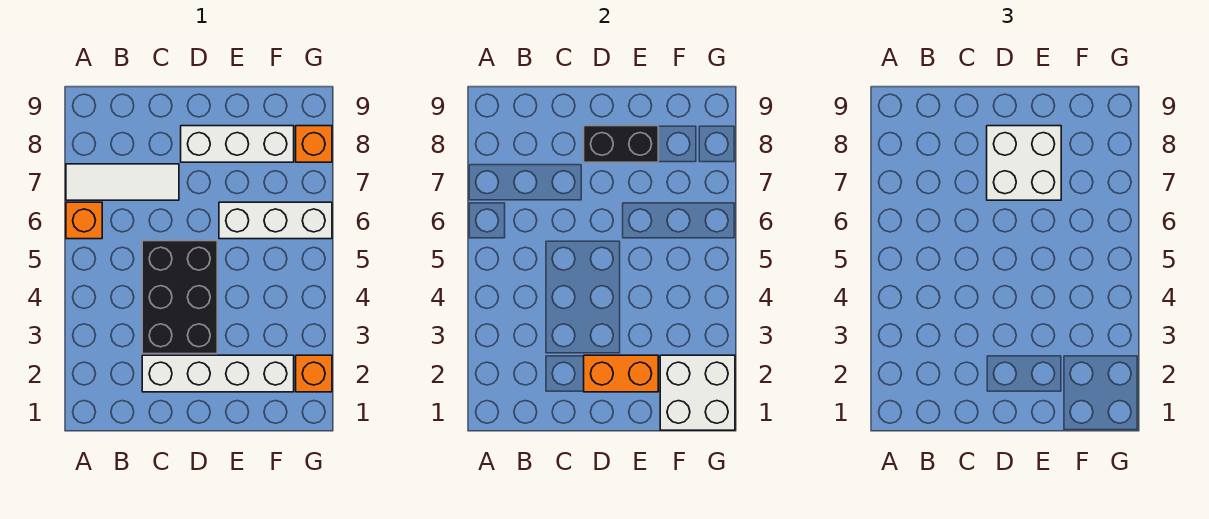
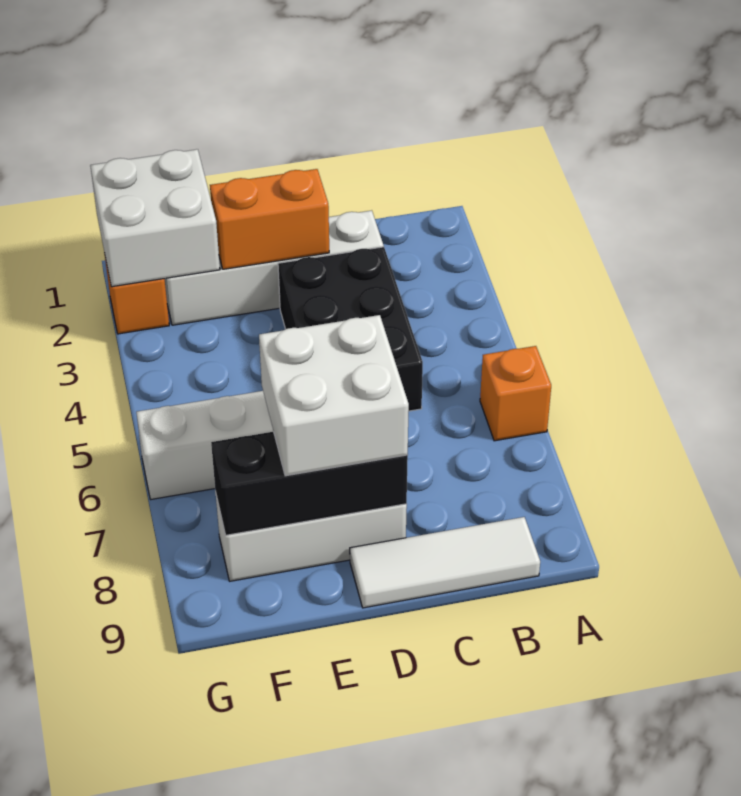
white 1x3 tile [66,164,179,200] -> white 1x3 tile moved to [350,517,540,608]
black 1x2 brick [584,126,658,162] -> black 1x3 brick [211,432,408,535]
orange 1x1 brick [296,126,332,162] -> none

